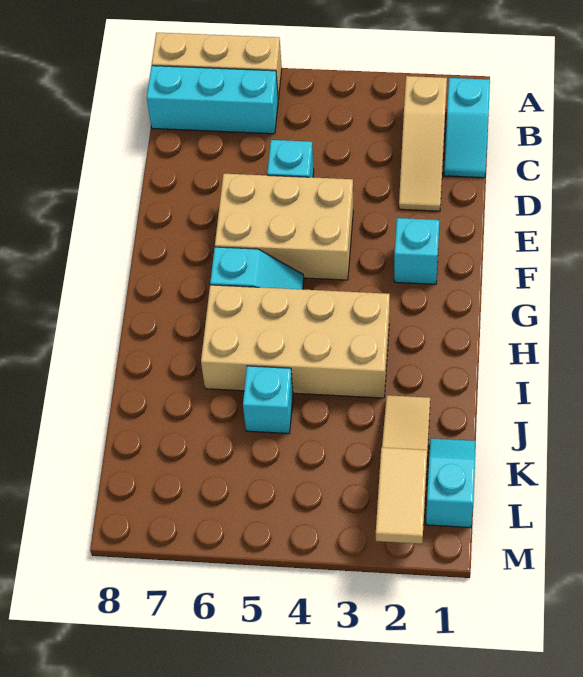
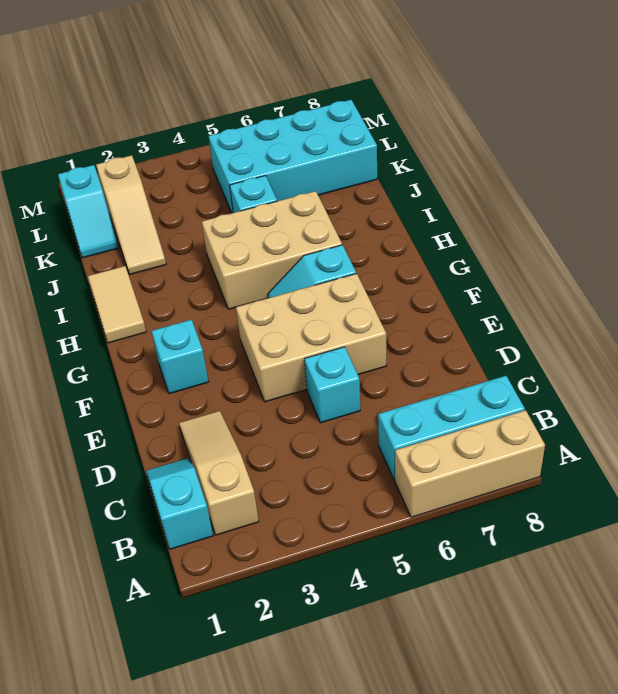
tan 2x4 brick [201,285,390,398] -> tan 2x3 brick [202,191,342,309]
none -> cyan 2x4 brick [209,100,377,213]
tan 1x2 tile [376,447,427,544] -> tan 1x2 tile moved to [88,266,146,343]

